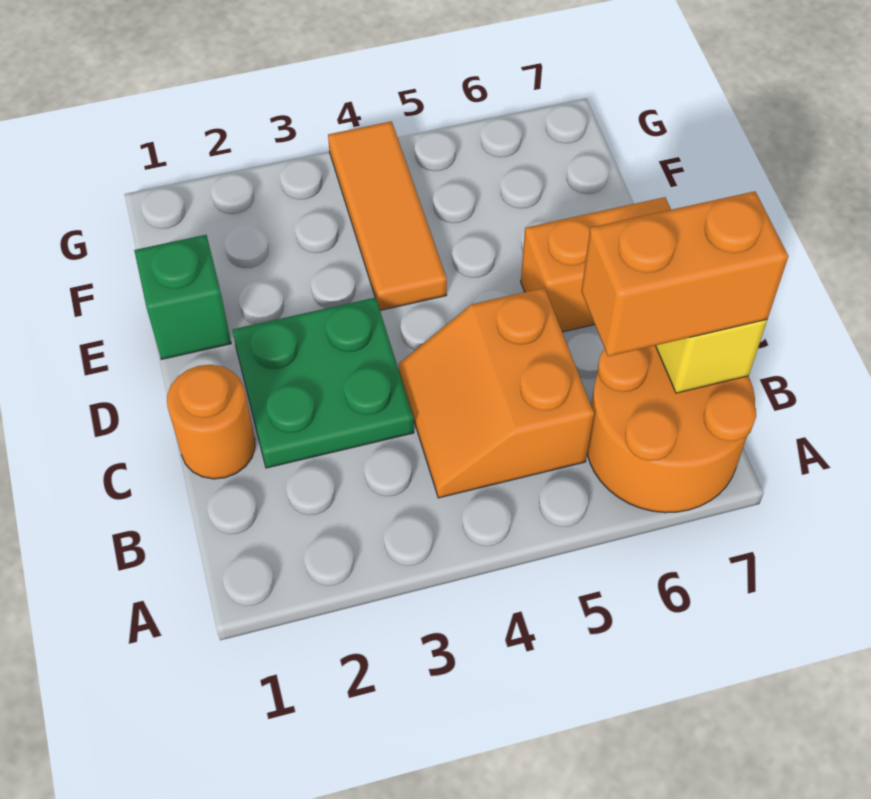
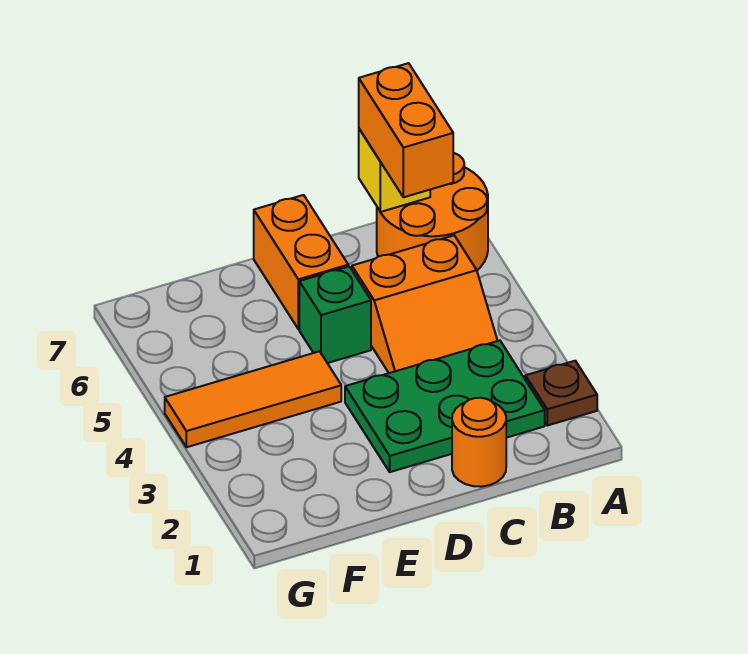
none -> brown 1x1 plate [525,361,597,425]
green 2x2 plate [233,297,414,468] -> green 2x3 plate [345,341,545,472]
green 1x1 brick [134,235,231,359] -> green 1x1 brick moved to [299,267,371,363]

